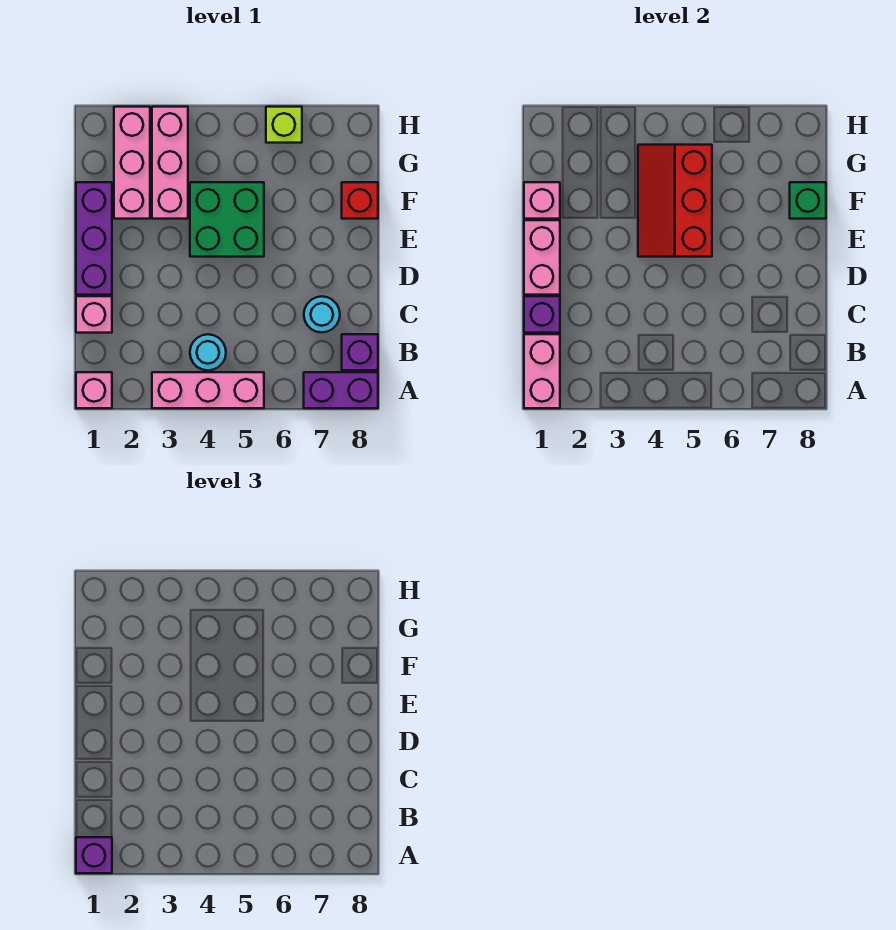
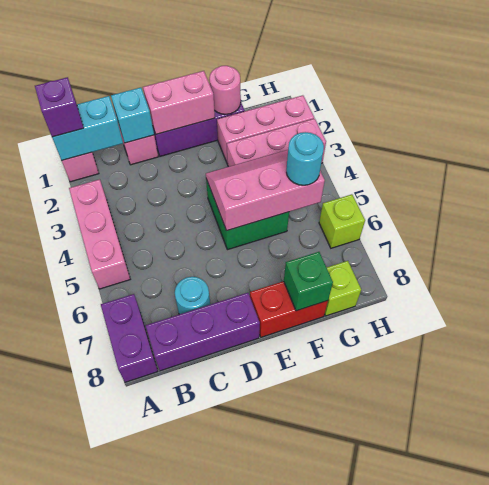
pink 1x2 brick [524,334,560,408] -> cyan 1x2 brick [52,96,123,160]
cyan 1x1 round brick [190,334,226,370] -> cyan 1x1 round brick moved to [286,132,324,185]
purple 1x1 brick [342,334,378,370] -> purple 1x3 brick [146,293,260,371]
purple 1x1 brick [524,296,560,333] -> cyan 1x1 brick [111,88,154,143]
red 2x3 slope [638,145,712,257] -> pink 2x3 slope [206,150,325,231]
pink 1x1 brick [524,182,560,219] -> pink 1x1 round brick [209,66,241,114]
red 1x1 brick [342,182,378,219] -> red 1x2 brick [250,281,328,337]
none -> lime 1x1 brick [324,261,361,316]

